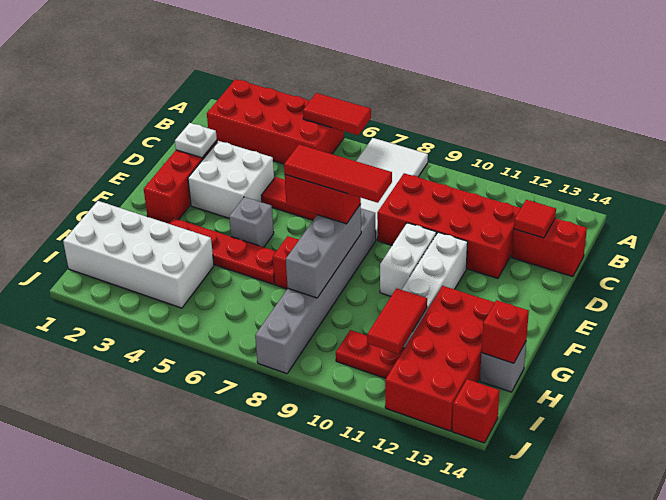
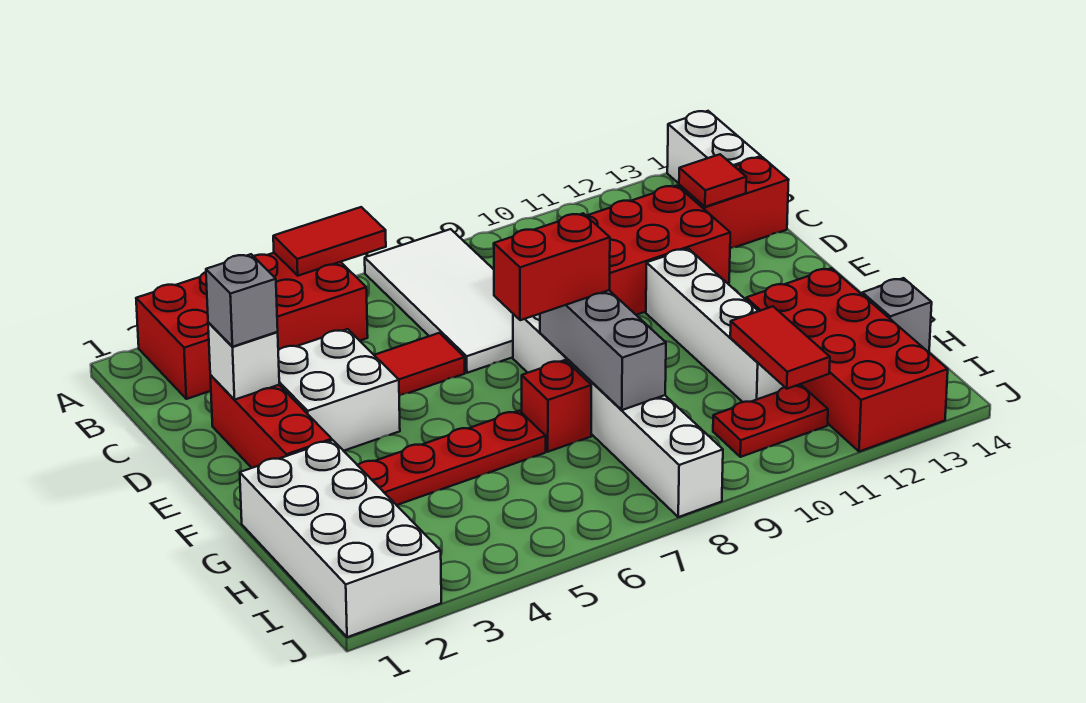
white 1x1 plate [175,123,217,158] -> white 1x1 brick [208,323,279,399]
grey 1x6 brick [255,209,376,374] -> white 1x6 brick [513,314,723,517]
white 1x2 brick [380,223,436,296] -> white 1x2 brick moved to [667,111,761,183]
grey 1x1 brick [229,197,274,247] -> grey 1x1 brick moved to [206,254,278,347]
red 1x3 tile [284,144,392,203] -> none
white 2x4 brick [63,201,214,308] -> white 2x4 brick turned to [240,440,441,637]
red 1x1 brick [482,300,529,363] -> none
red 1x1 brick [452,379,500,443] -> none

